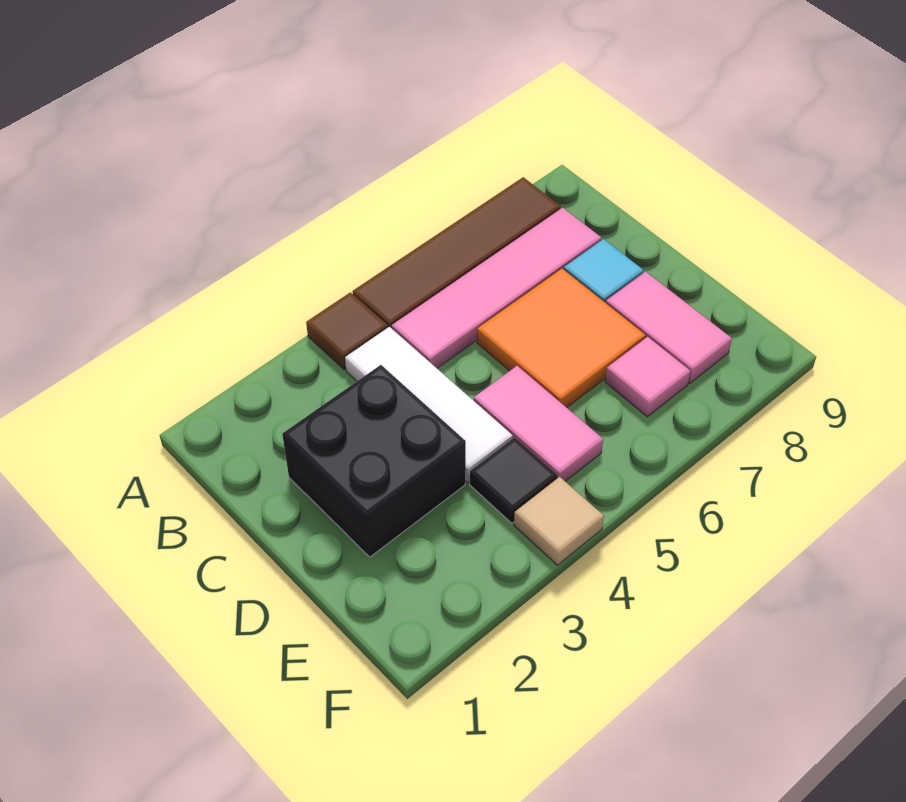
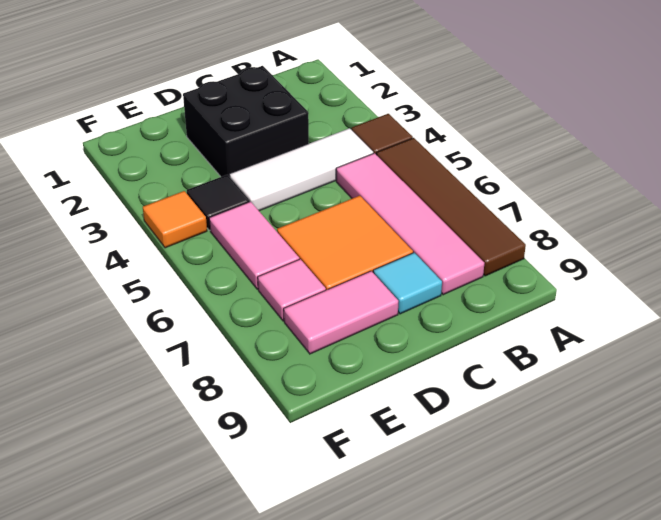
pink 1x2 tile [474,366,603,481] -> pink 1x2 tile turned to [209,202,299,289]
tan 1x1 tile [514,477,604,565] -> orange 1x1 tile [143,191,207,248]

